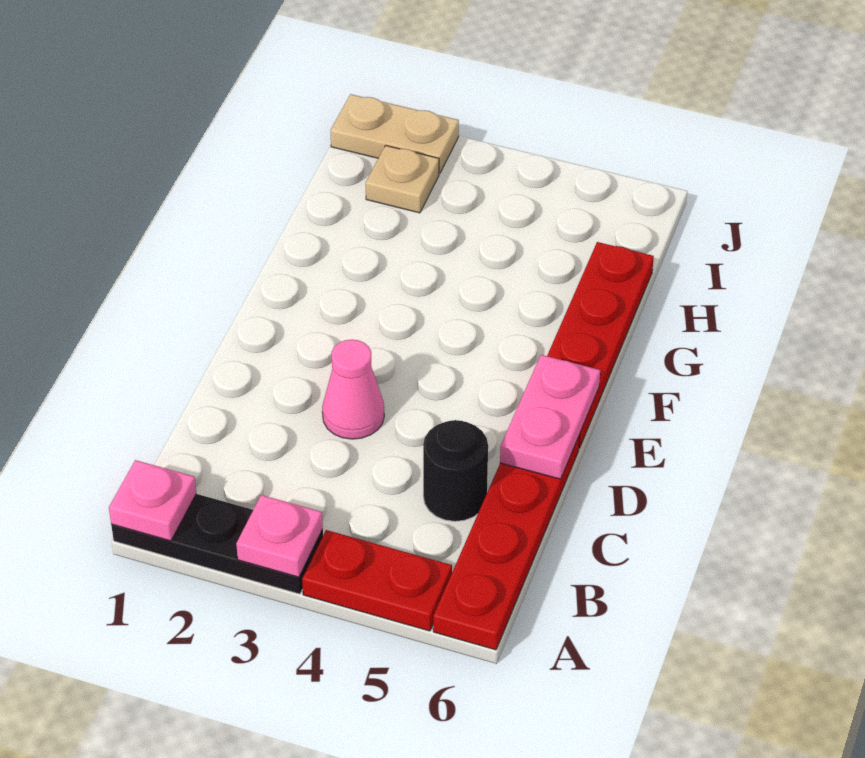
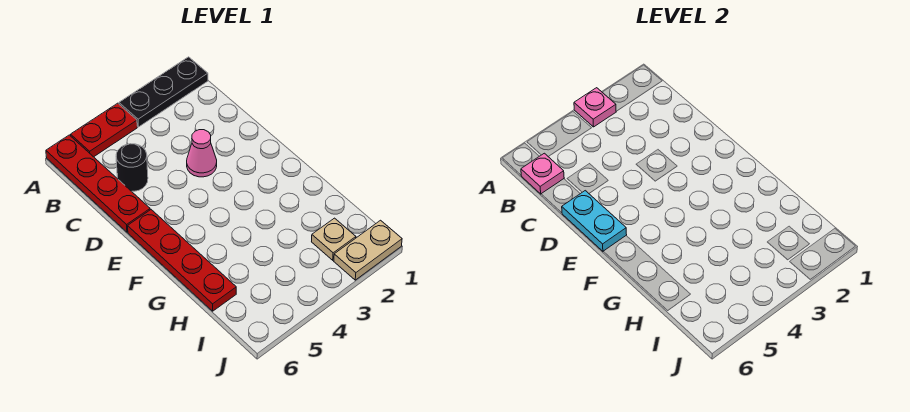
pink 1x1 plate [109,460,196,541] -> pink 1x1 plate moved to [521,153,564,194]
pink 1x2 plate [500,355,600,479] -> cyan 1x2 plate [562,191,627,251]

